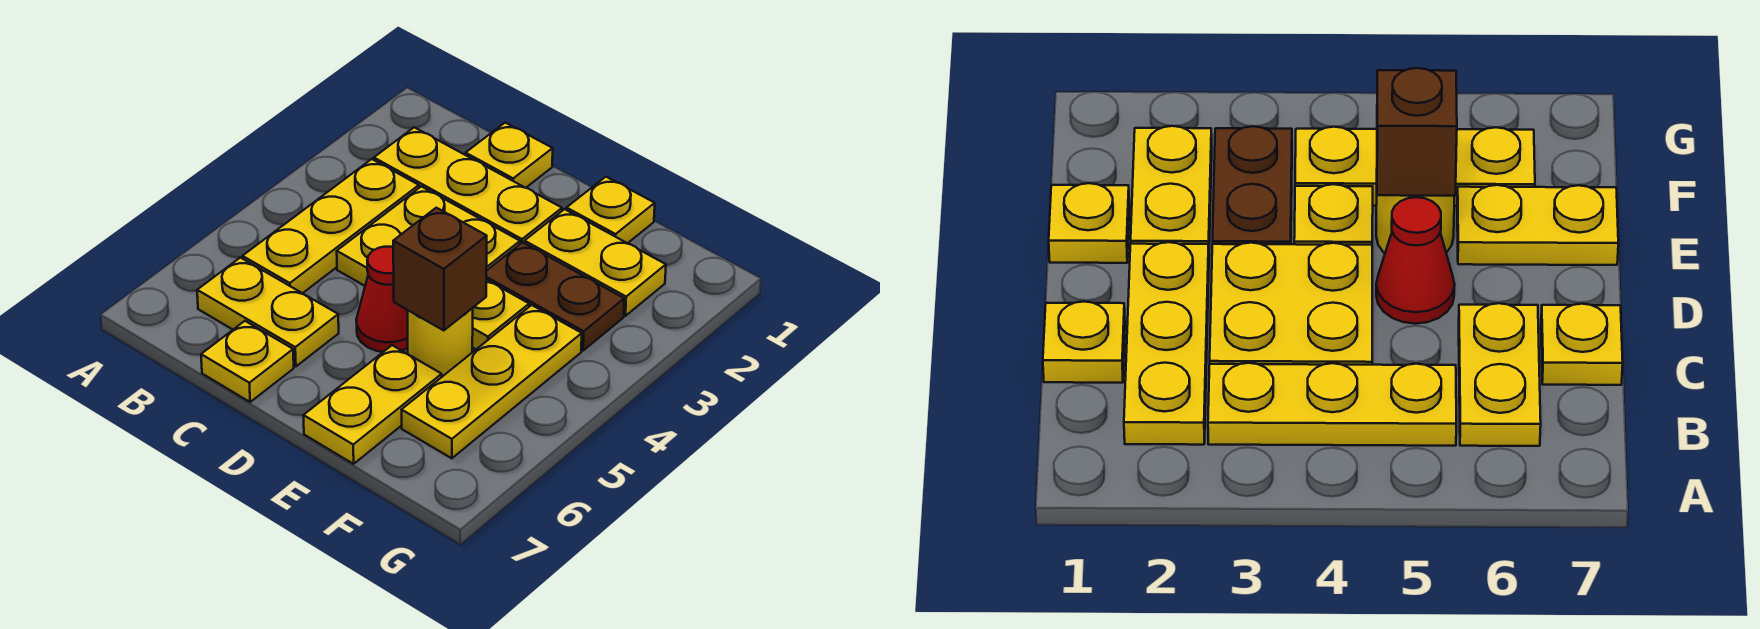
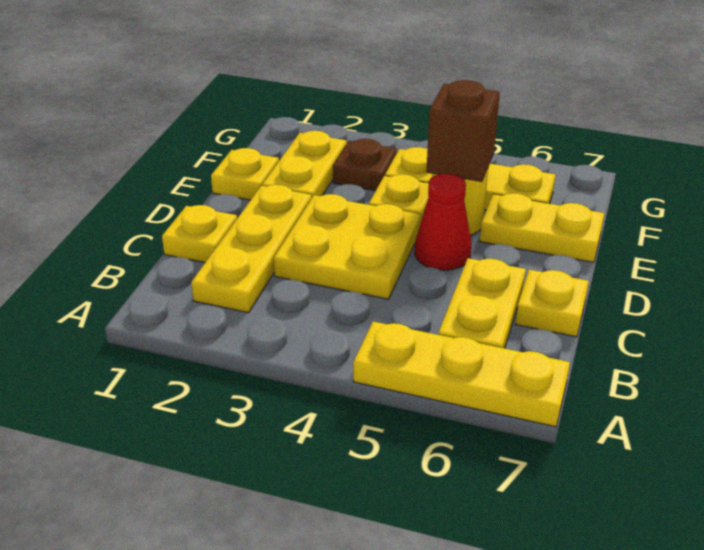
yellow 1x3 plate [242,159,419,293] -> yellow 1x3 plate moved to [353,322,570,427]
brown 1x2 plate [486,242,624,350] -> brown 1x1 plate [333,139,397,191]

